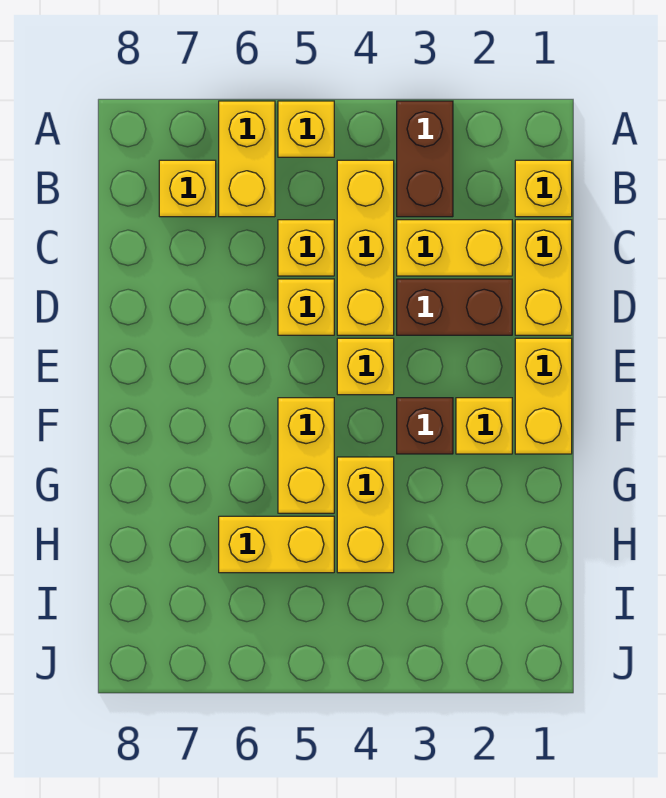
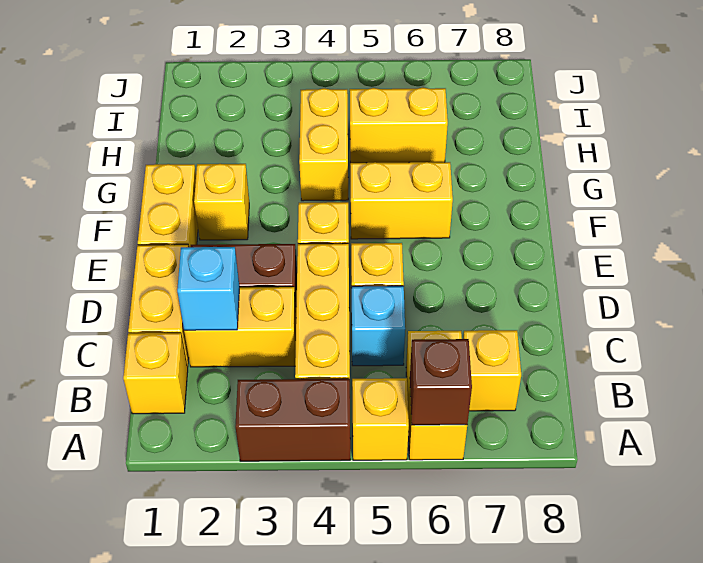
brown 1x2 brick [397,101,453,217] -> brown 1x2 brick turned to [235,379,350,461]
none -> cyan 1x1 brick [177,247,239,331]
yellow 1x1 brick [278,220,334,276] -> cyan 1x1 brick [352,286,405,366]
brown 1x1 brick [397,398,453,454] -> brown 1x1 brick moved to [410,339,472,425]
yellow 1x2 brick [278,398,334,513] -> yellow 1x2 brick turned to [350,162,453,239]

